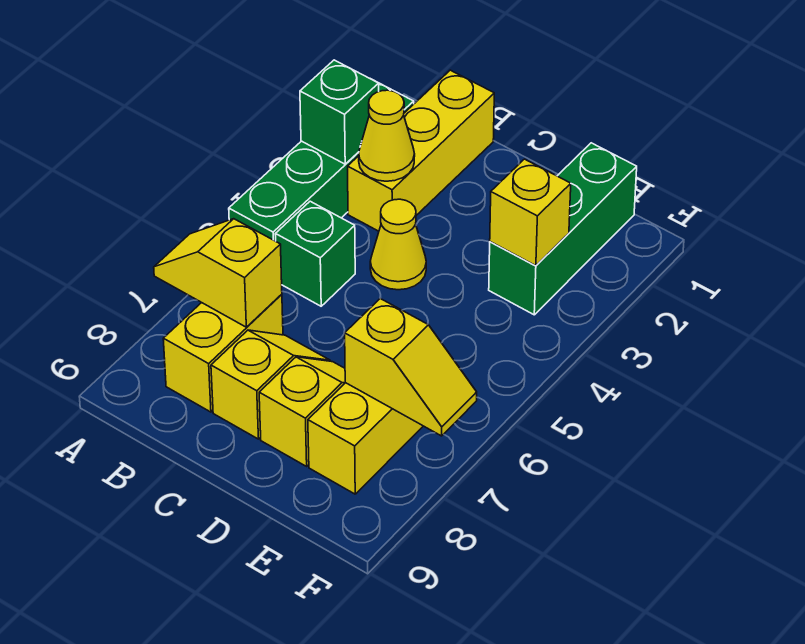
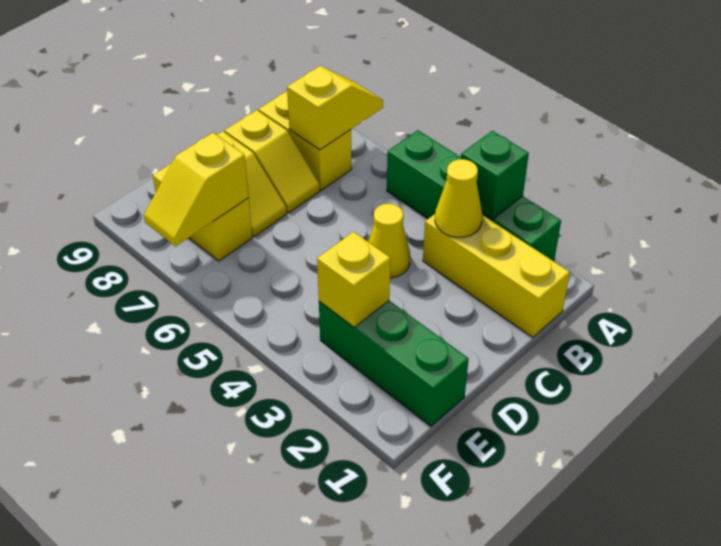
green 1x1 brick [275,201,355,306] -> none

